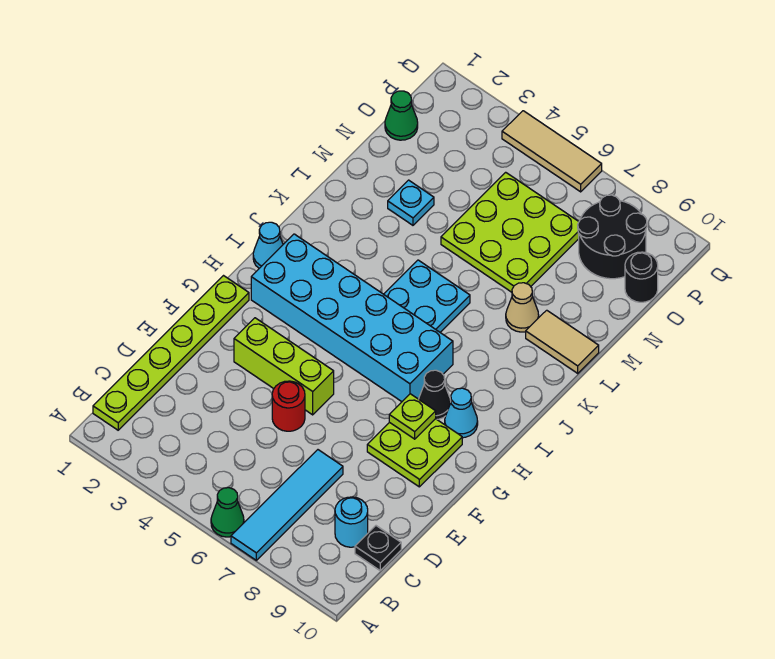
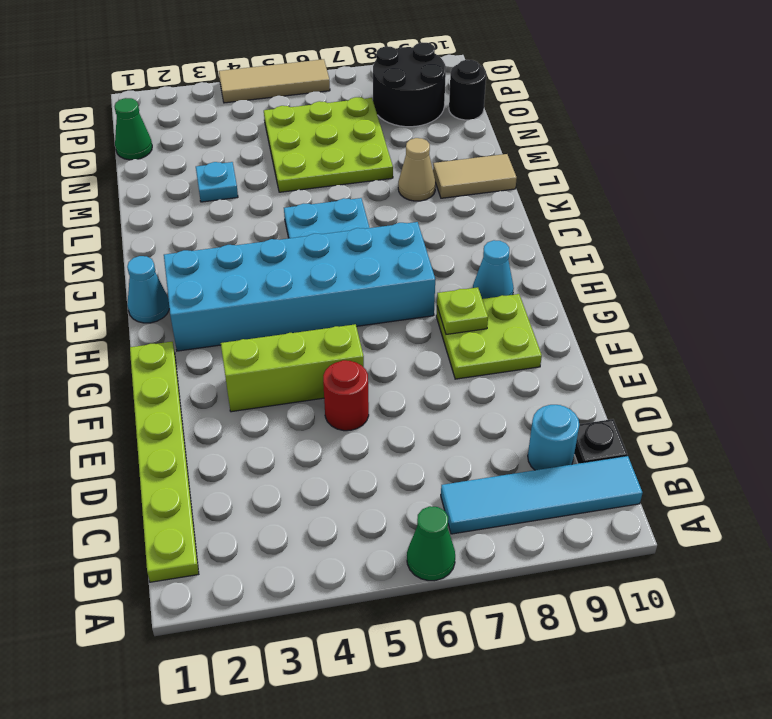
cyan 1x4 tile [231,450,343,560] -> cyan 1x4 tile turned to [441,456,642,534]
black 1x1 cone [419,370,451,419] -> none

